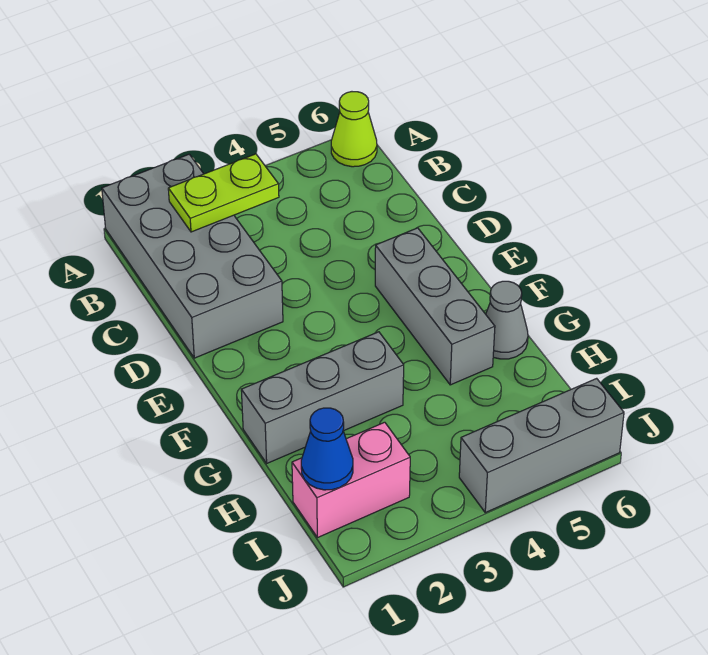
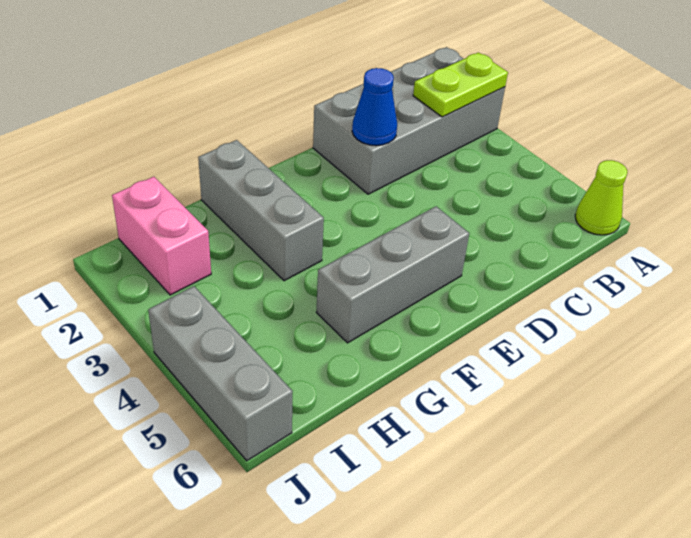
lime 1x2 plate [168,154,279,232] -> lime 1x2 plate turned to [413,52,508,117]
grey 1x1 cone [486,281,528,359] -> none
blue 1x1 cone [301,408,353,490] -> blue 1x1 cone moved to [352,68,397,146]

